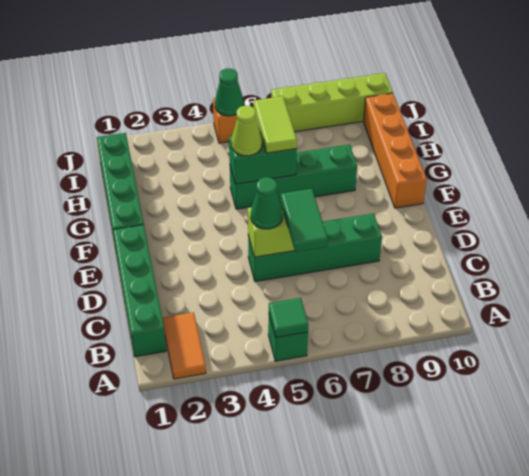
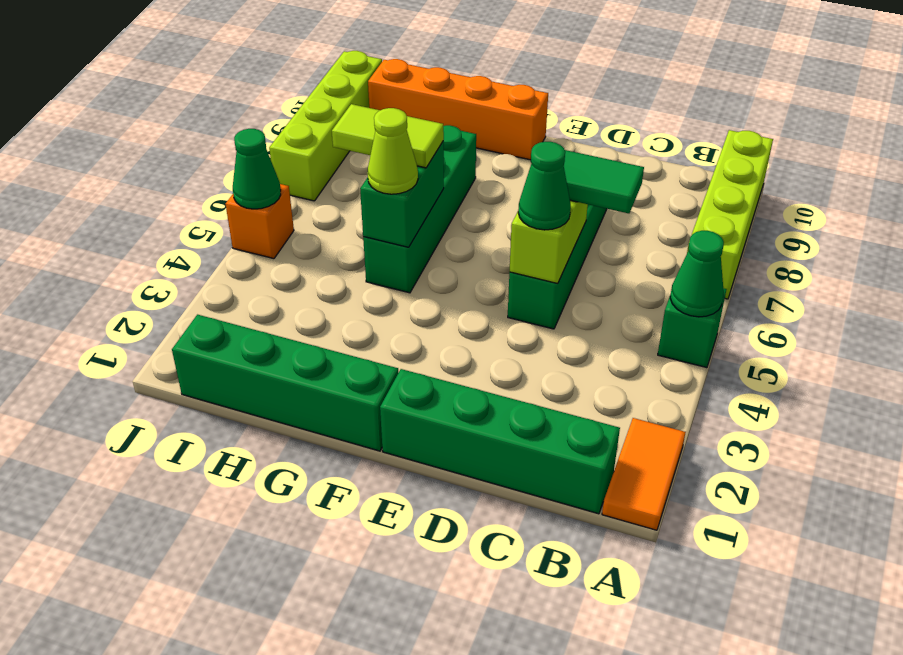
orange 1x2 tile [162,312,206,379] -> orange 1x2 tile turned to [602,418,686,530]
green 1x1 tile [269,298,308,338] -> green 1x1 cone [670,231,724,317]
none -> lime 1x4 brick [687,130,773,299]

